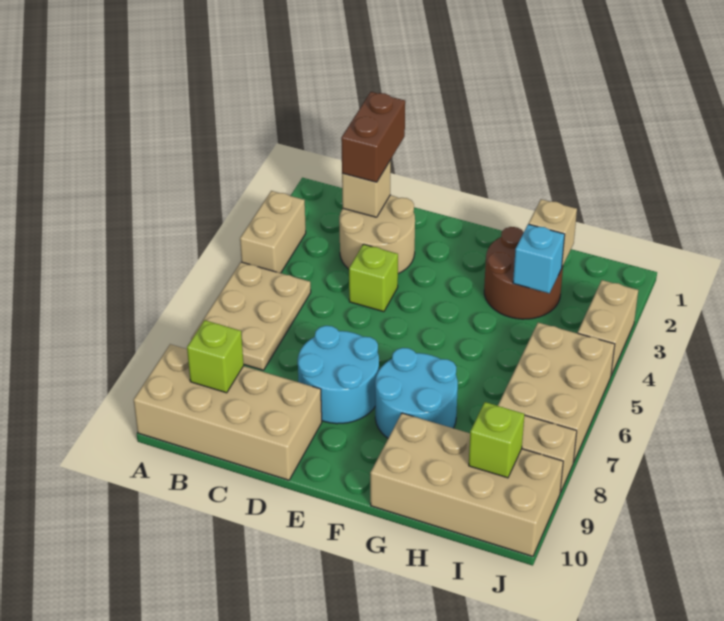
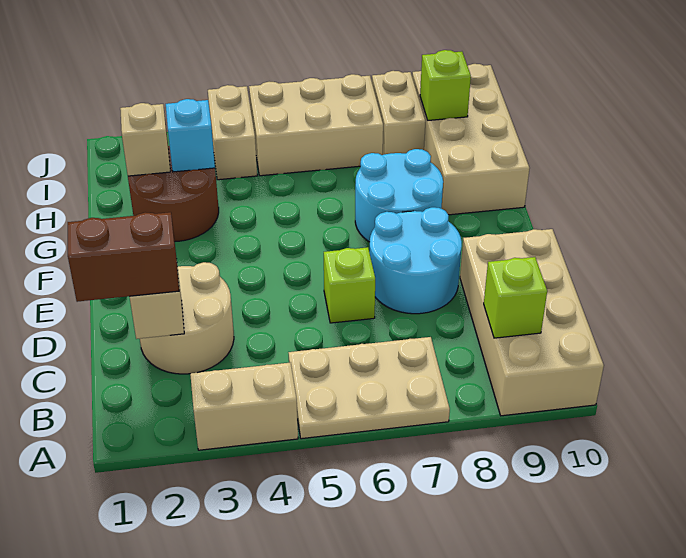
lime 1x1 brick [349,244,398,312] -> lime 1x1 brick moved to [324,247,375,323]
tan 1x2 brick [578,280,638,375] -> tan 1x2 brick turned to [208,85,257,180]

